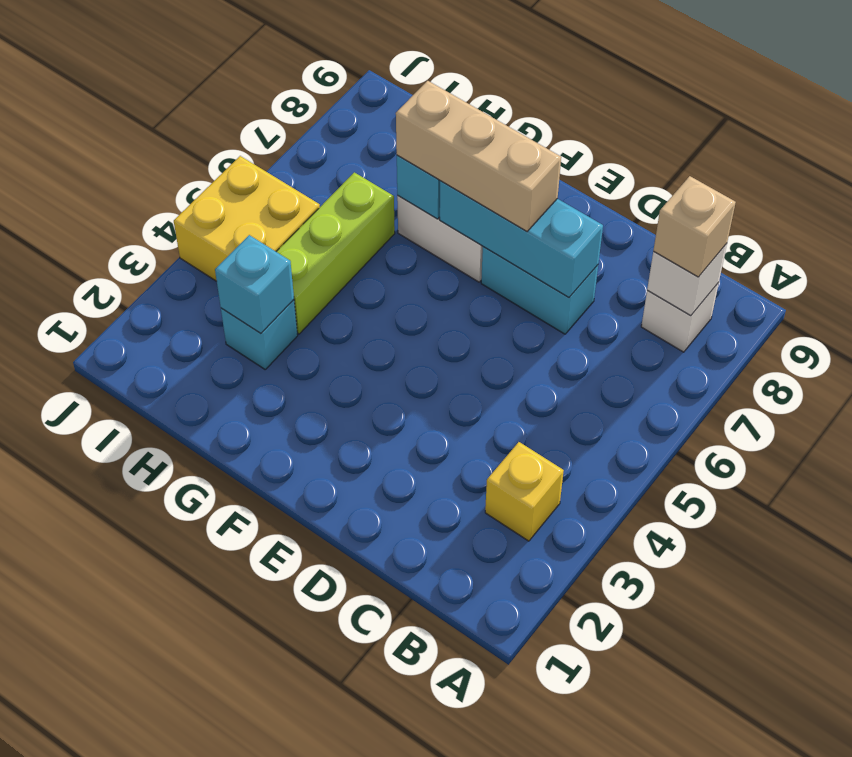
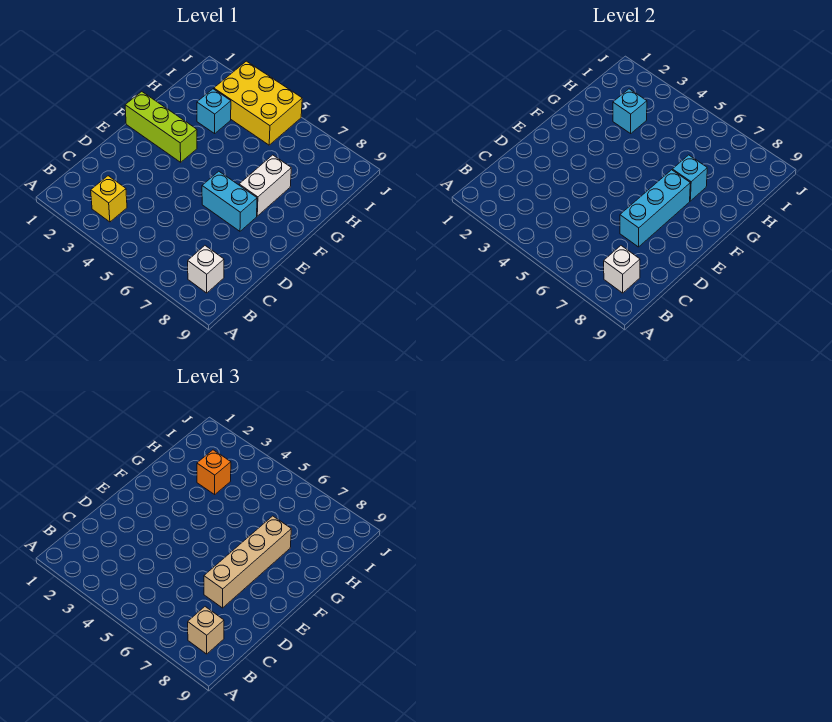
cyan 1x2 brick [481,247,598,334] -> cyan 1x2 brick turned to [202,171,257,231]
tan 1x3 brick [396,81,561,232] -> tan 1x4 brick [204,516,291,608]
none -> orange 1x1 brick [197,450,231,494]
lime 1x3 brick [276,172,395,334] -> lime 1x3 brick moved to [125,92,197,162]
yellow 2x2 brick [174,156,320,281] -> yellow 2x3 brick [214,61,302,145]

